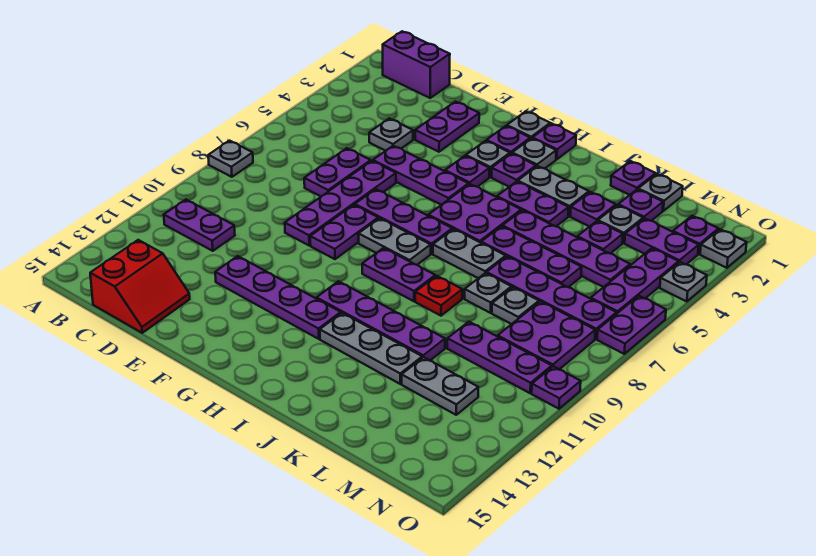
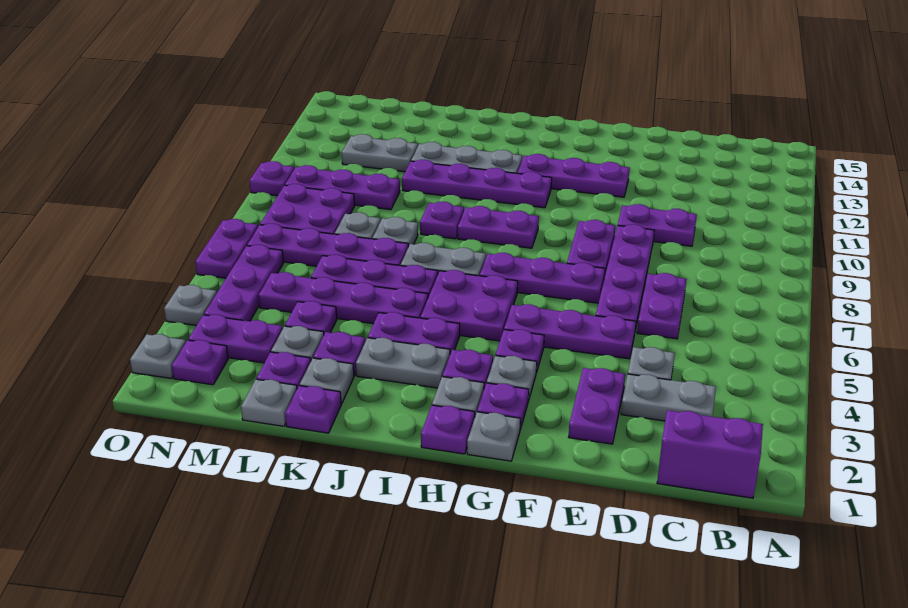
grey 1x1 plate [208,141,253,177] -> grey 1x1 plate moved to [300,358,354,404]
purple 1x2 plate [164,200,235,251] -> purple 1x2 plate moved to [618,204,697,246]
red 2x2 slope [90,240,190,333] -> none
purple 1x4 plate [215,256,341,339] -> purple 1x3 plate [518,154,630,197]
grey 1x2 plate [358,218,431,265] -> grey 1x2 plate moved to [621,374,716,421]
red 1x1 plate [415,276,462,316] -> purple 1x1 plate [420,202,464,239]

